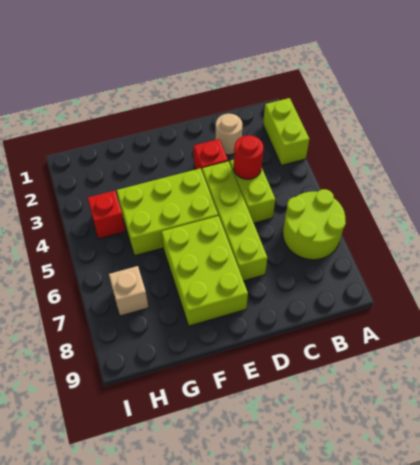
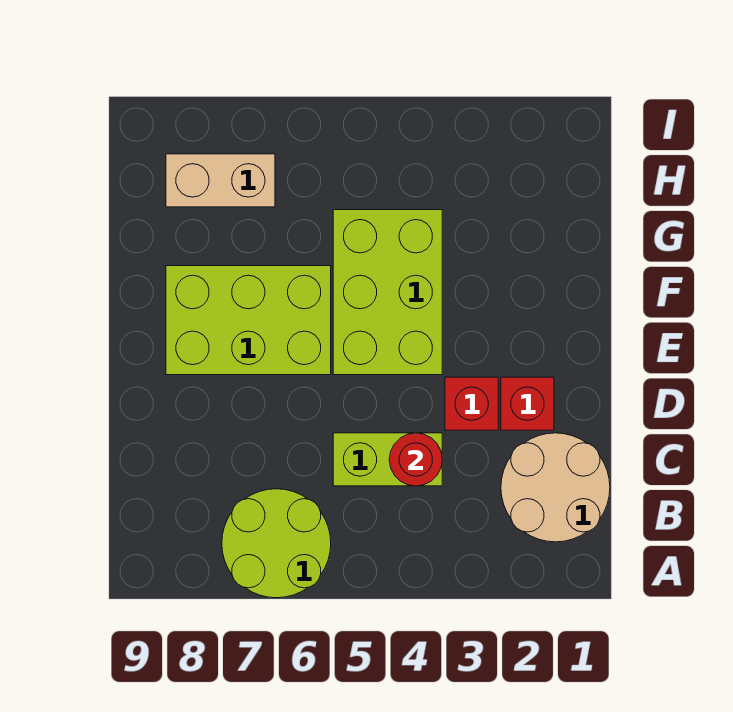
lime 1x2 brick [263,98,309,165] -> none
tan 1x1 round brick [215,114,242,155] -> tan 2x2 round brick [501,433,610,542]
lime 1x4 brick [202,161,267,281] -> none
red 1x1 brick [88,191,125,239] -> red 1x1 brick moved to [501,377,554,430]
tan 1x1 brick [109,266,148,316] -> tan 1x2 brick [166,154,275,207]

